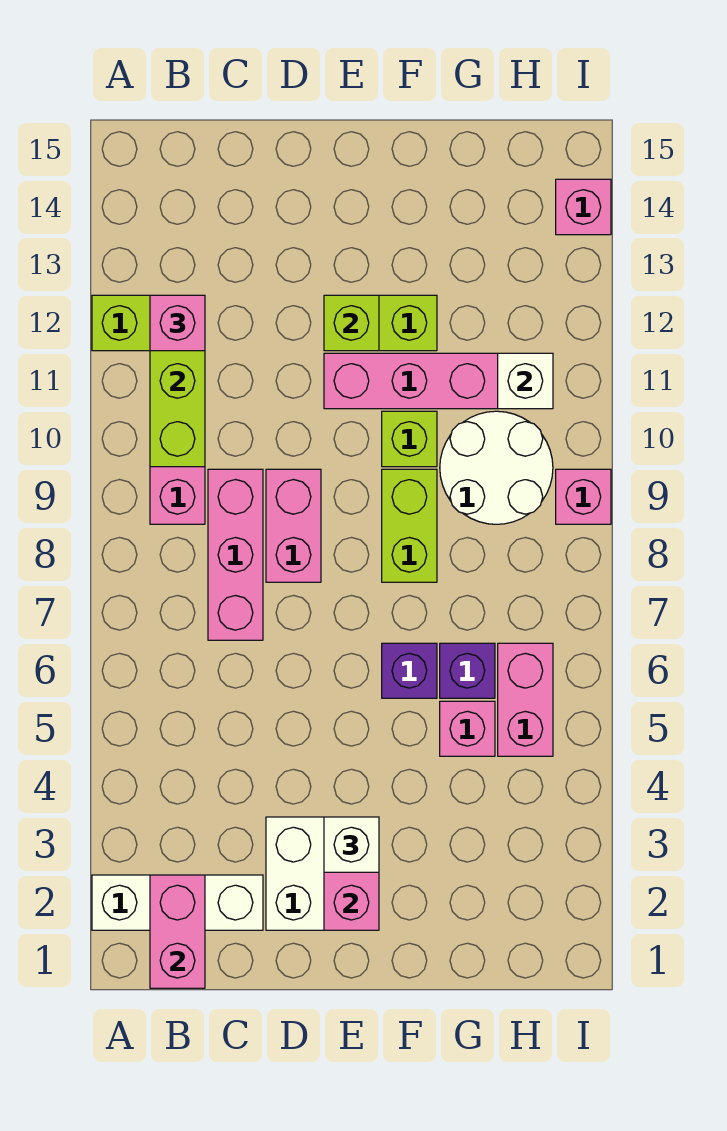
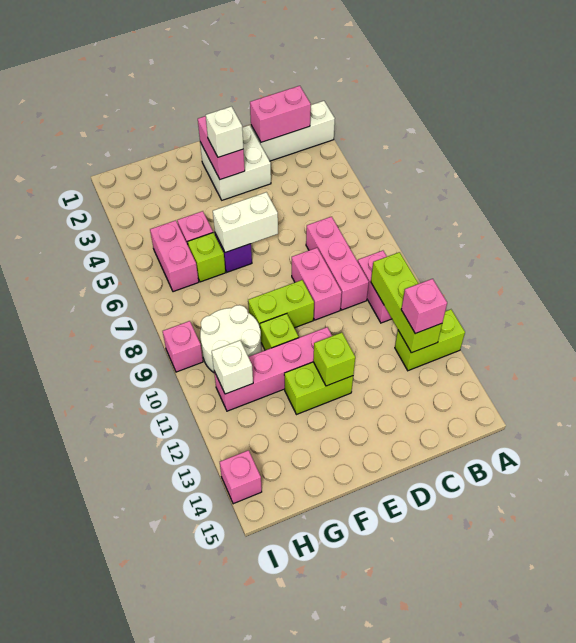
pink 1x2 brick [150,875,205,988] -> pink 1x2 brick turned to [250,86,311,142]
none -> white 1x2 brick [213,192,278,253]
lime 1x2 brick [382,469,437,582] -> lime 1x2 brick turned to [248,280,314,328]
purple 1x1 brick [440,643,495,698] -> lime 1x1 brick [188,233,225,282]

